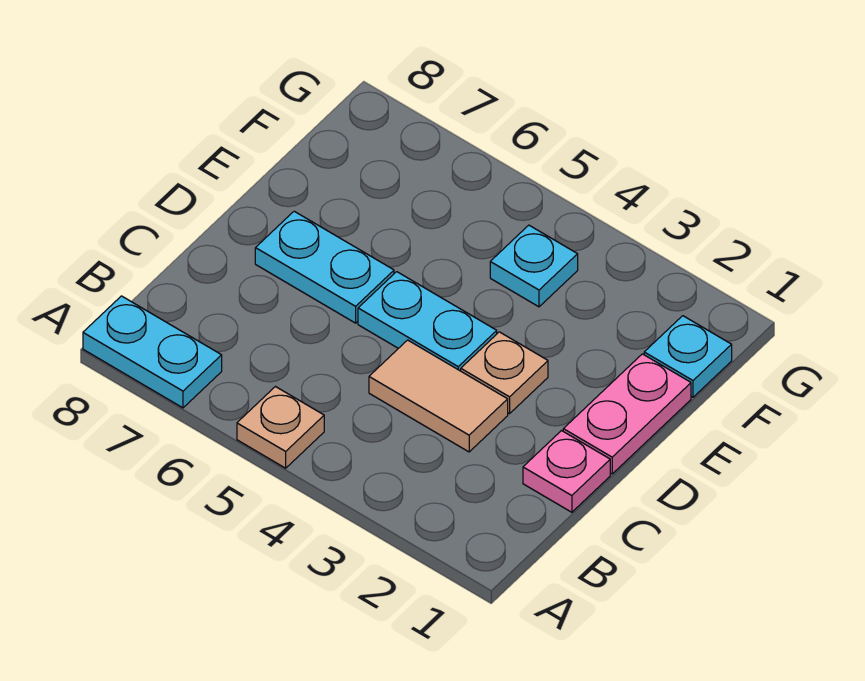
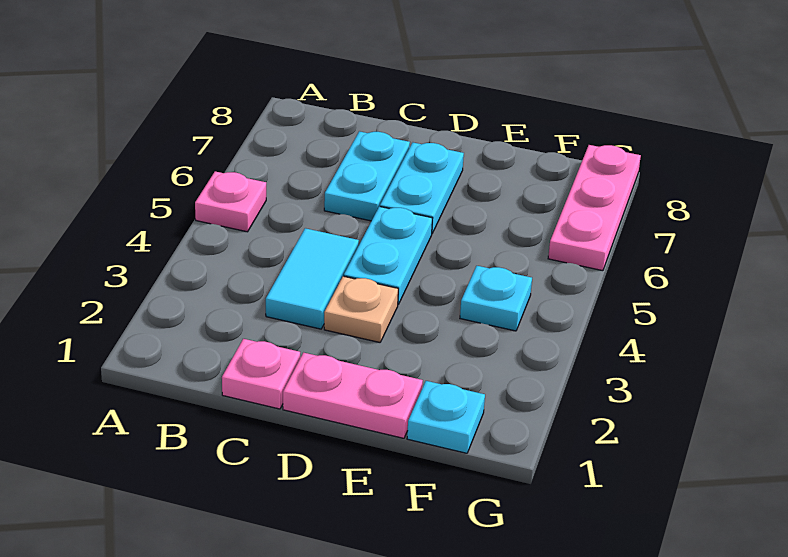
tan 1x1 plate [237,387,324,468] -> pink 1x1 plate [195,171,266,232]
cyan 1x2 plate [83,296,222,408] -> cyan 1x2 plate moved to [324,131,410,221]
tan 1x2 tile [369,340,508,452] -> cyan 1x2 tile [266,228,359,329]
none -> pink 1x3 plate [548,145,641,271]

